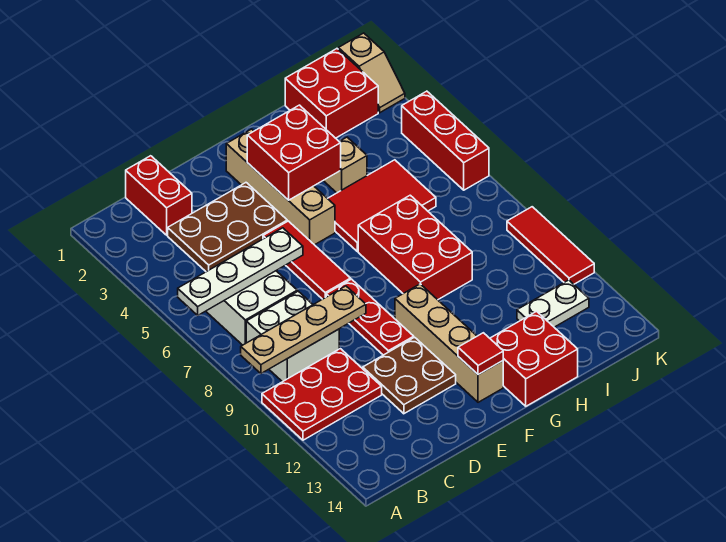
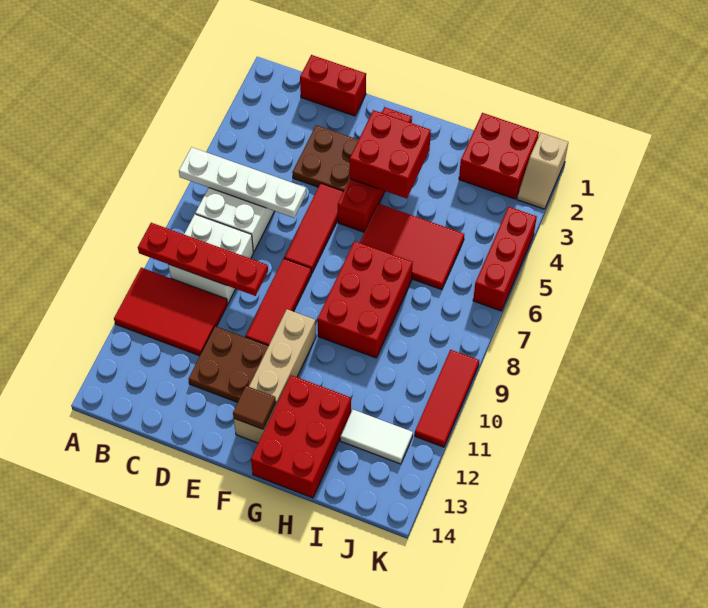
tan 1x4 plate [241,286,366,374] -> red 1x4 plate [138,223,268,296]
red 2x3 plate [262,349,382,440] -> red 2x3 tile [114,268,228,356]
red 1x2 brick [126,156,192,235] -> red 1x2 brick turned to [300,55,366,116]
brown 2x3 plate [168,183,287,272] -> brown 2x2 plate [292,125,358,191]
red 1x3 plate [326,279,414,355] -> red 1x3 tile [245,258,311,346]
tan 1x4 brick [226,129,335,245] -> red 1x4 brick [338,107,412,232]
red 1x1 tile [458,333,503,375] -> brown 1x1 tile [233,386,276,429]
red 2x2 brick [490,311,578,406] -> red 2x3 brick [251,375,351,498]
tan 1x1 brick [323,137,367,193] -> none
white 1x2 plate [517,280,589,327] -> white 1x2 tile [340,410,413,464]

